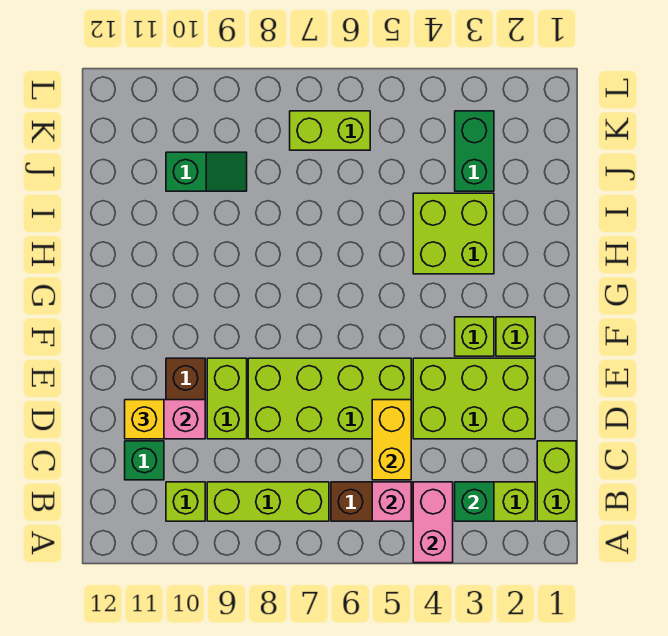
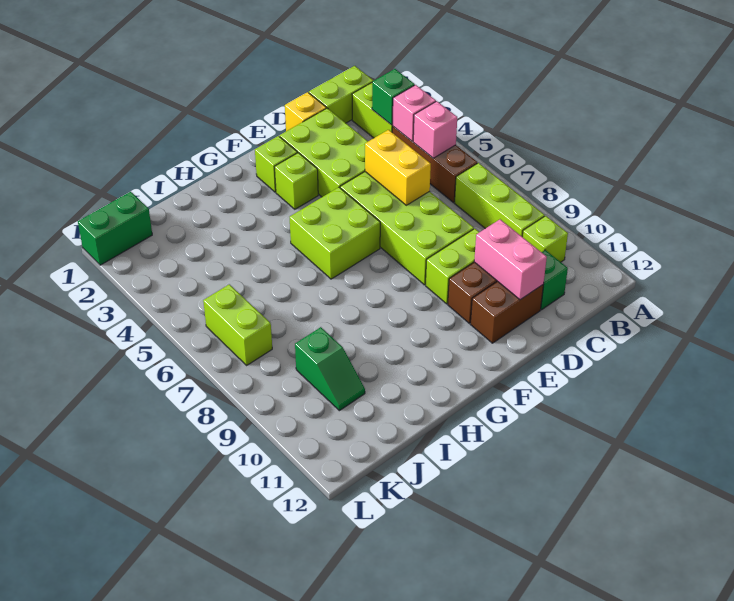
pink 1x2 brick [413,482,453,563] -> pink 1x1 brick [392,85,436,141]
yellow 1x2 brick [372,400,411,480] -> yellow 1x2 brick turned to [365,130,431,205]
none -> brown 1x2 brick [470,281,543,343]
yellow 1x1 brick [125,400,164,439] -> yellow 1x1 brick moved to [285,92,326,131]
lime 2x2 brick [413,193,494,274] -> lime 2x2 brick moved to [290,187,380,279]
green 1x2 brick [455,111,494,191] -> green 1x2 brick moved to [78,192,152,265]
green 1x2 slope [166,152,247,191] -> green 1x2 slope turned to [295,327,365,411]

